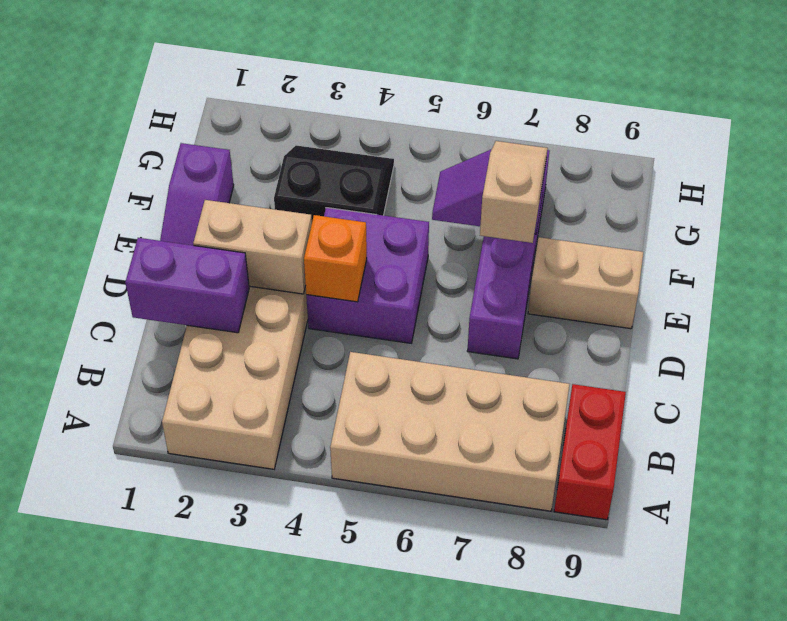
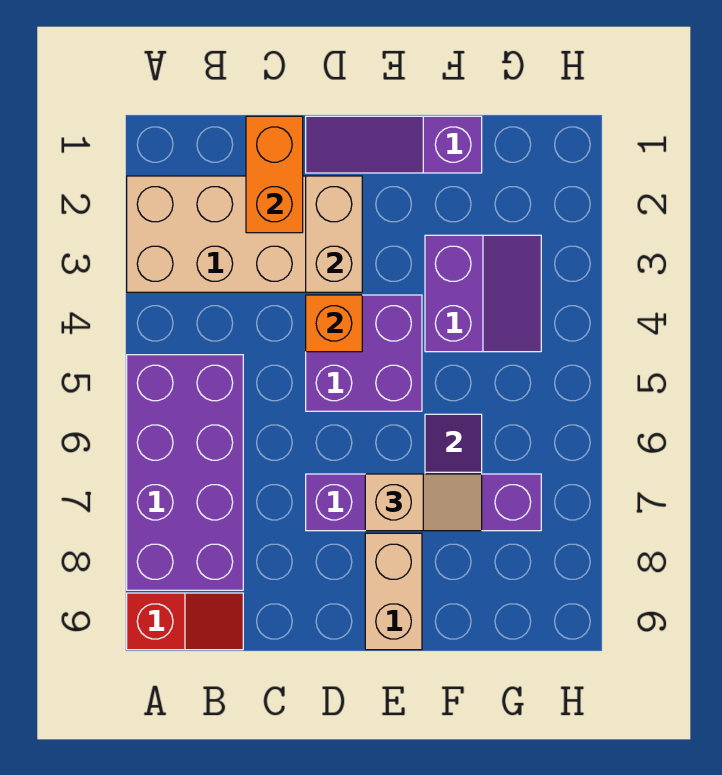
tan 2x4 brick [330,352,570,511] -> purple 2x4 brick [127,355,243,590]
red 1x2 brick [554,384,626,520] -> red 1x2 slope [127,593,243,650]
purple 1x2 brick [125,238,249,333] -> orange 1x2 brick [246,116,303,233]
black 2x2 slope [274,145,394,221] -> purple 2x2 slope [425,235,541,352]

